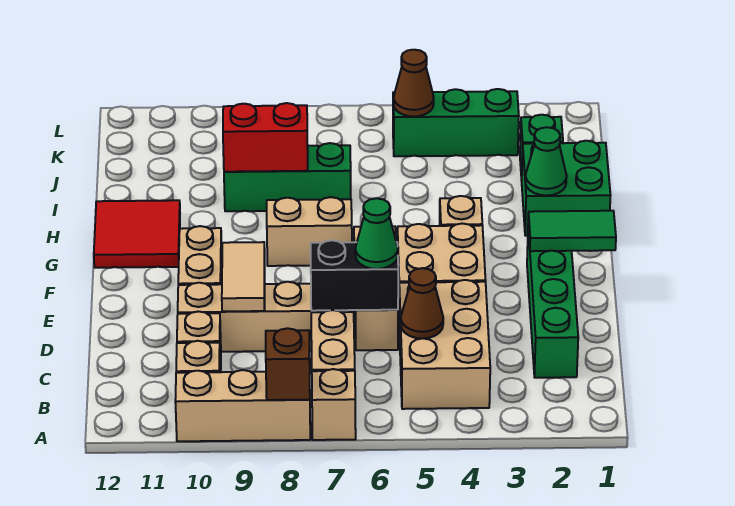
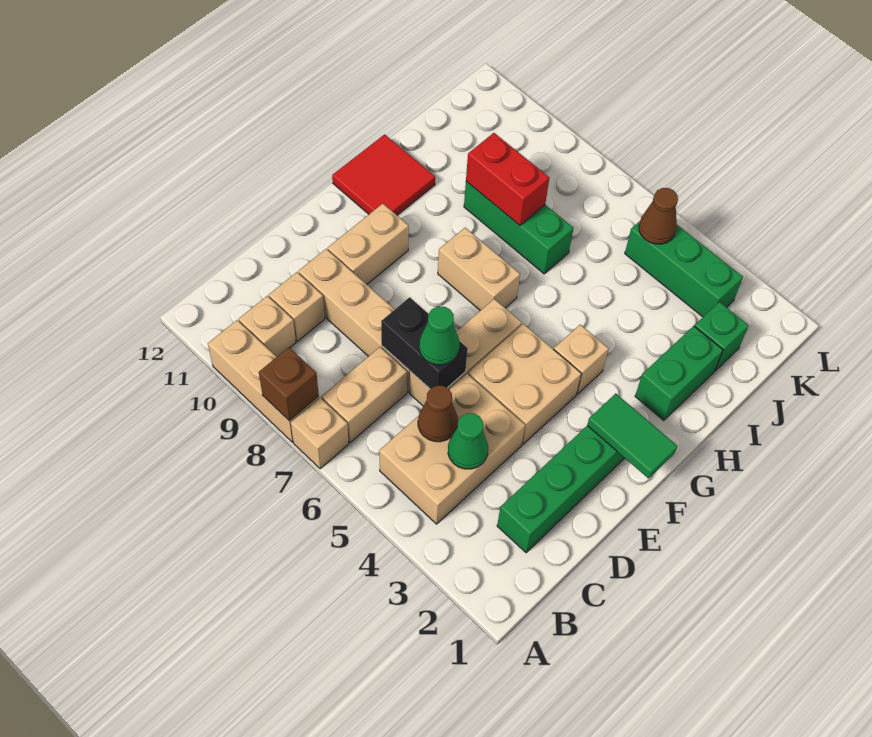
tan 1x2 tile [222,242,265,311] -> none
green 2x2 brick [522,141,611,236] -> green 1x2 brick [635,326,723,421]
green 1x1 cone [525,127,567,196] -> green 1x1 cone moved to [448,413,488,469]

